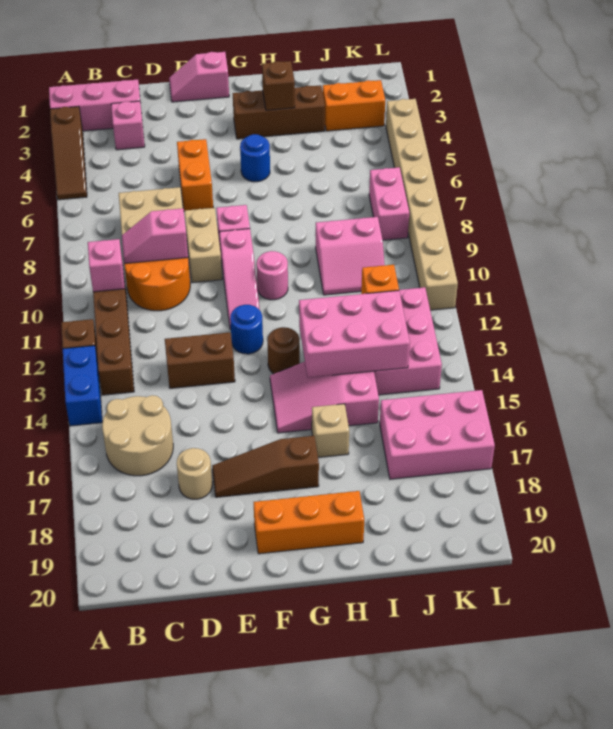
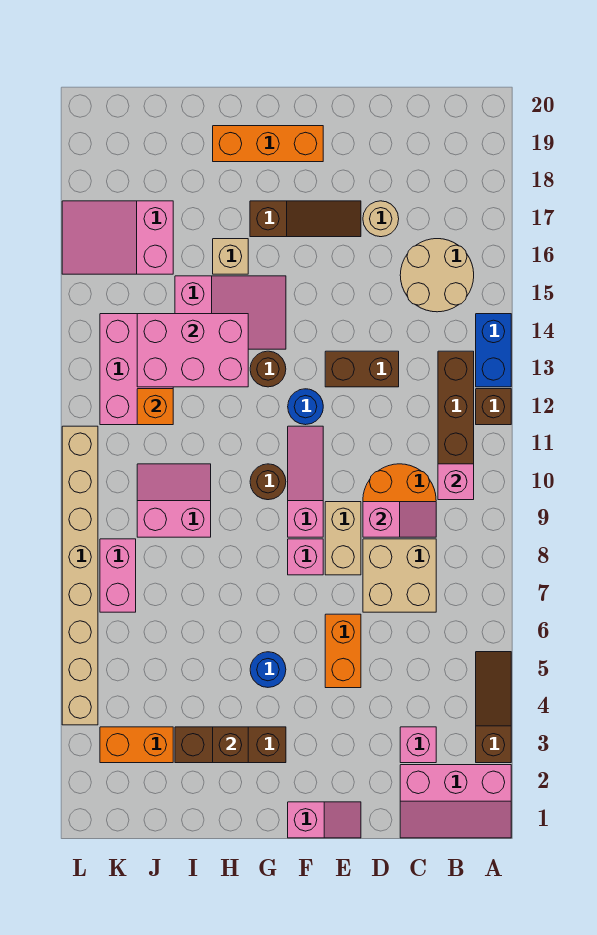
pink 1x1 round brick [257,251,288,300] -> brown 1x1 round brick [250,464,286,500]
pink 2x3 brick [380,390,495,479] -> pink 2x3 slope [62,201,173,274]

